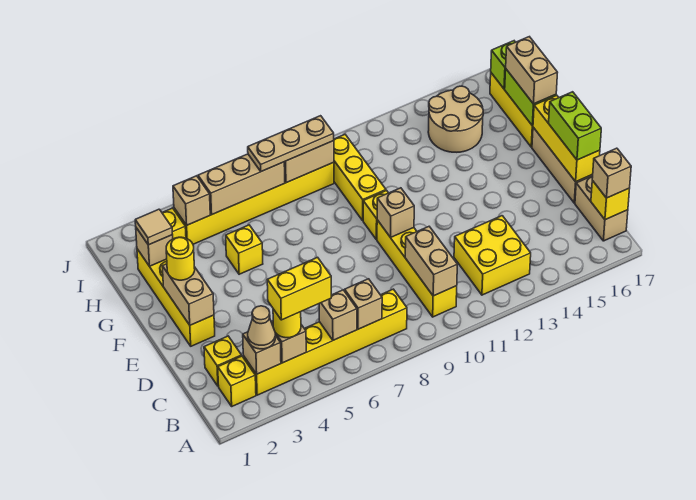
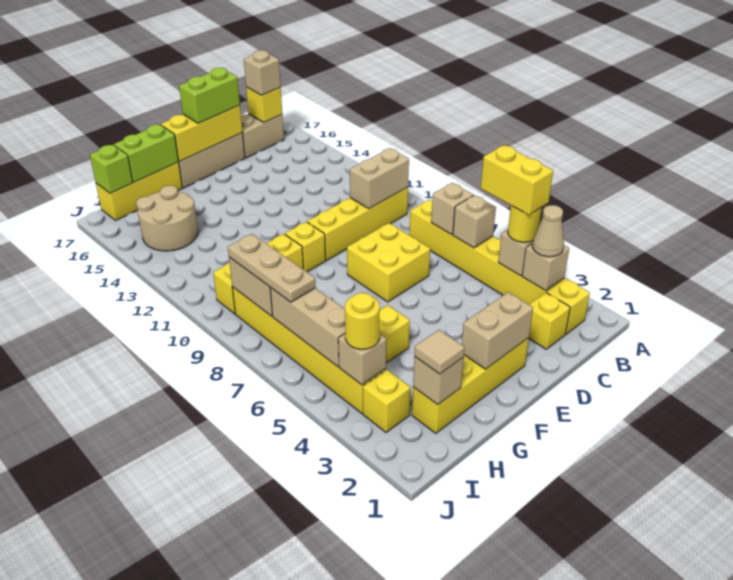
yellow 2x2 brick [454,216,531,295] -> yellow 2x2 brick moved to [347,223,430,302]
tan 1x1 brick [377,188,414,237] -> none
yellow 1x1 round brick [166,237,195,280] -> yellow 1x1 round brick moved to [345,293,380,349]
tan 1x2 brick [506,37,558,104] -> none

